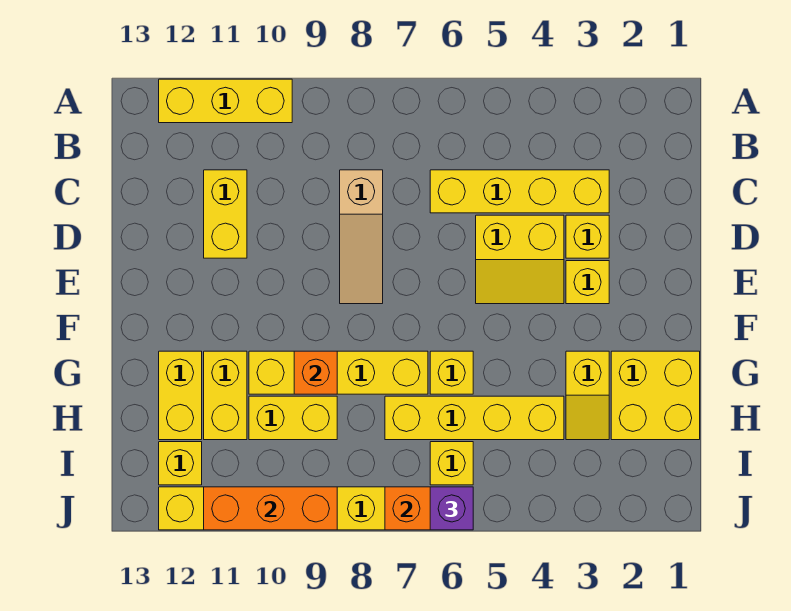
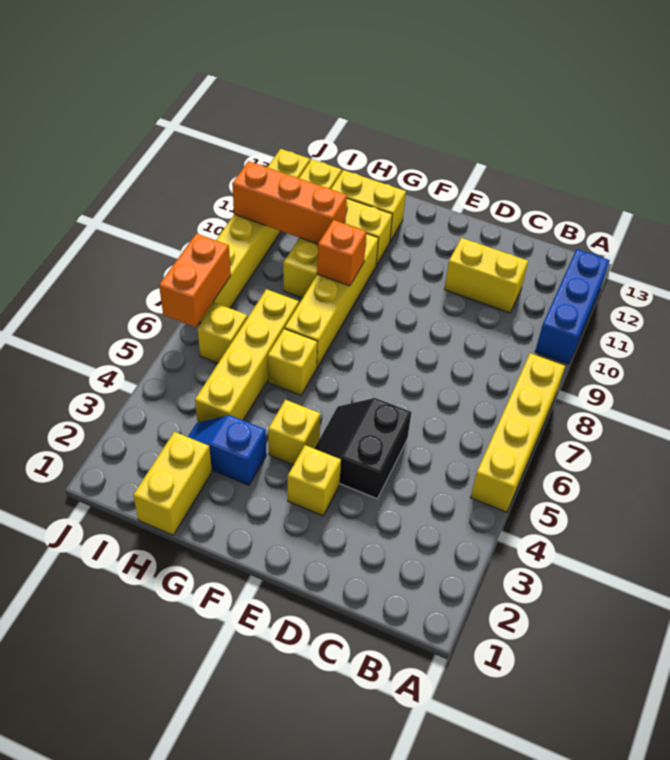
yellow 1x3 brick [159,79,292,123] -> blue 1x3 brick [535,249,610,364]
yellow 1x4 brick [430,170,609,213] -> yellow 1x4 brick moved to [470,353,565,512]
tan 1x3 slope [340,170,383,304] -> none
yellow 1x1 brick [566,215,609,258] -> yellow 1x1 brick moved to [268,400,320,465]
yellow 2x2 slope [476,215,564,304] -> black 2x2 slope [314,398,411,499]
yellow 2x2 brick [611,351,700,440] -> yellow 1x2 brick [133,432,212,535]
yellow 1x2 slope [566,351,609,440] -> blue 1x2 slope [188,415,266,485]
purple 1x1 brick [430,487,473,530] -> none
orange 1x3 brick [204,487,337,530] -> orange 1x3 brick turned to [232,161,347,244]

